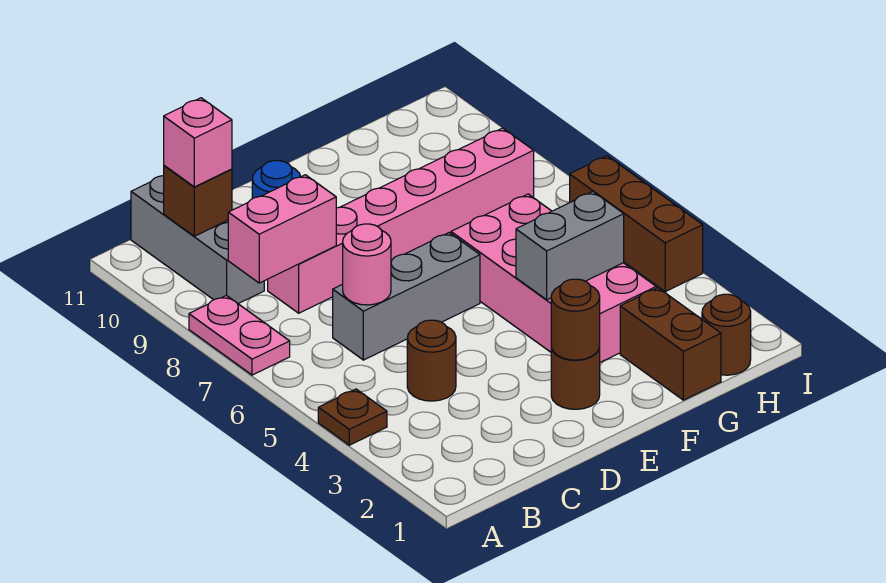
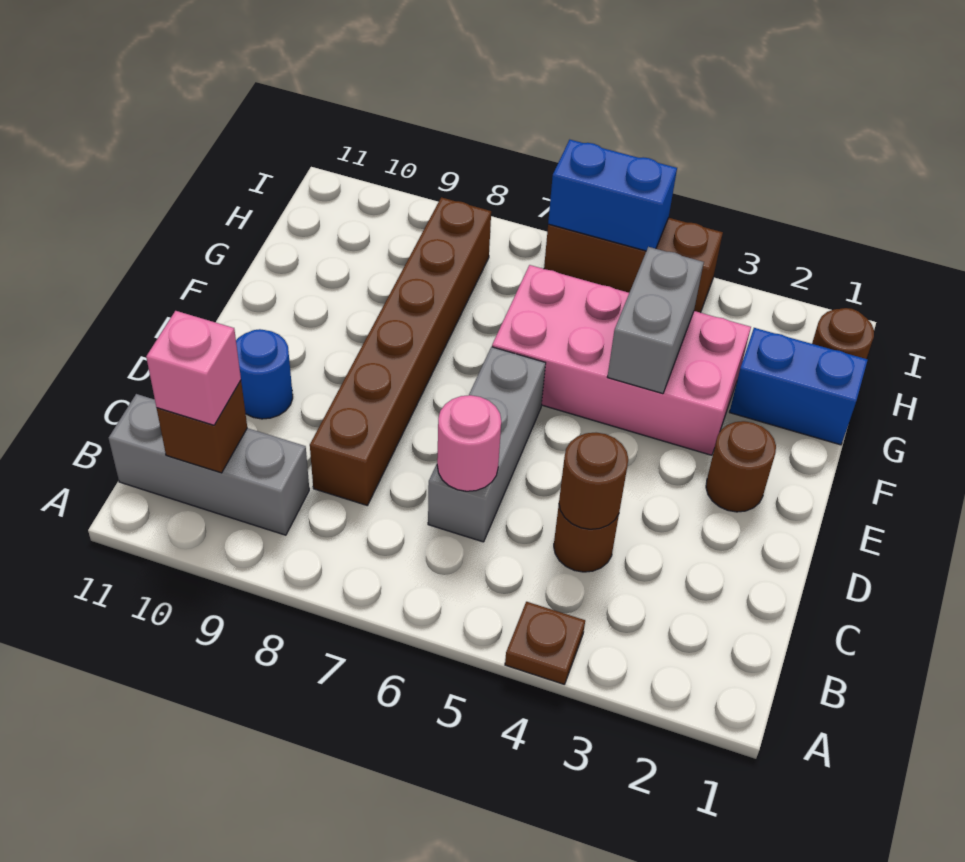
pink 1x2 plate [189,295,290,375] -> none
pink 1x2 brick [228,175,336,283] -> none
pink 1x6 brick [268,128,534,313] -> brown 1x6 brick [310,197,491,505]
brown 1x1 round brick [551,279,600,360] -> brown 1x1 round brick moved to [559,433,629,529]
brown 1x2 brick [620,288,721,400] -> blue 1x2 brick [730,328,867,445]
none -> blue 1x2 brick [548,140,677,251]

